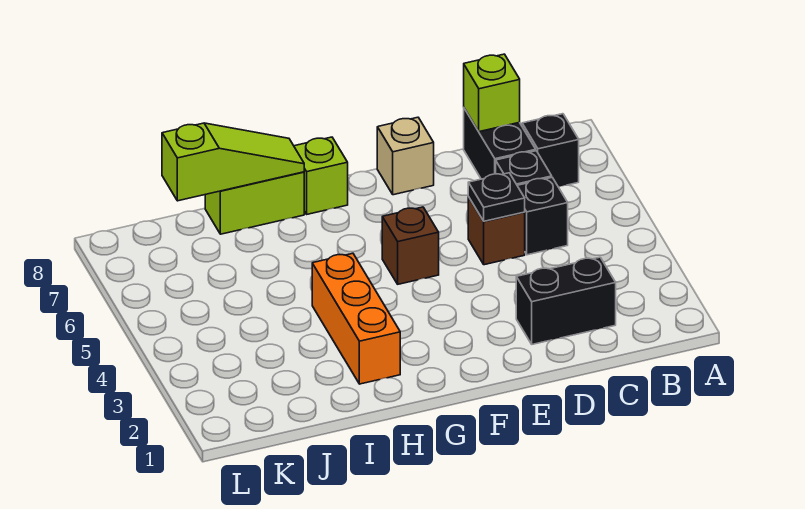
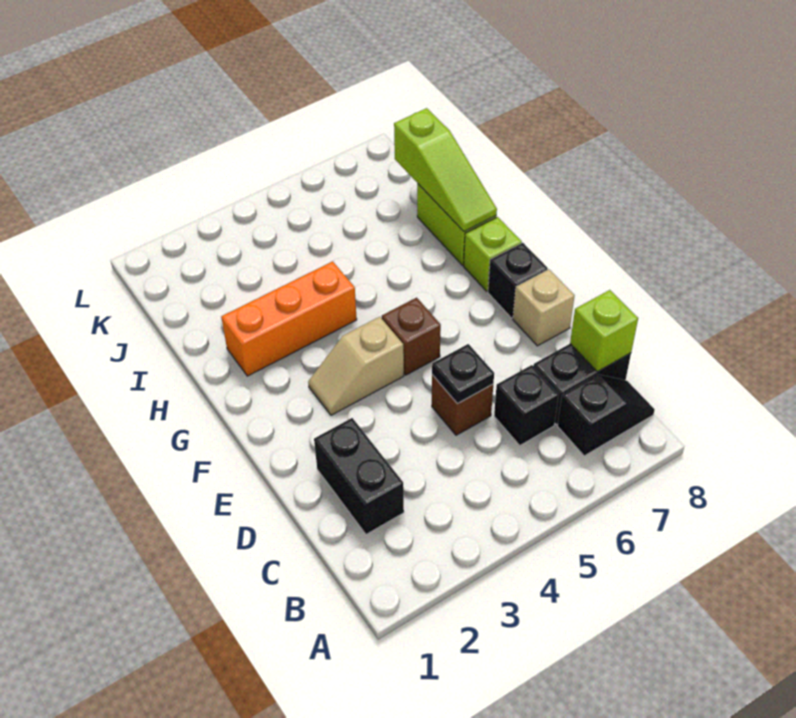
black 1x1 brick [517,178,568,255] -> black 1x1 brick moved to [488,243,548,318]
none -> tan 1x2 slope [308,317,404,415]

